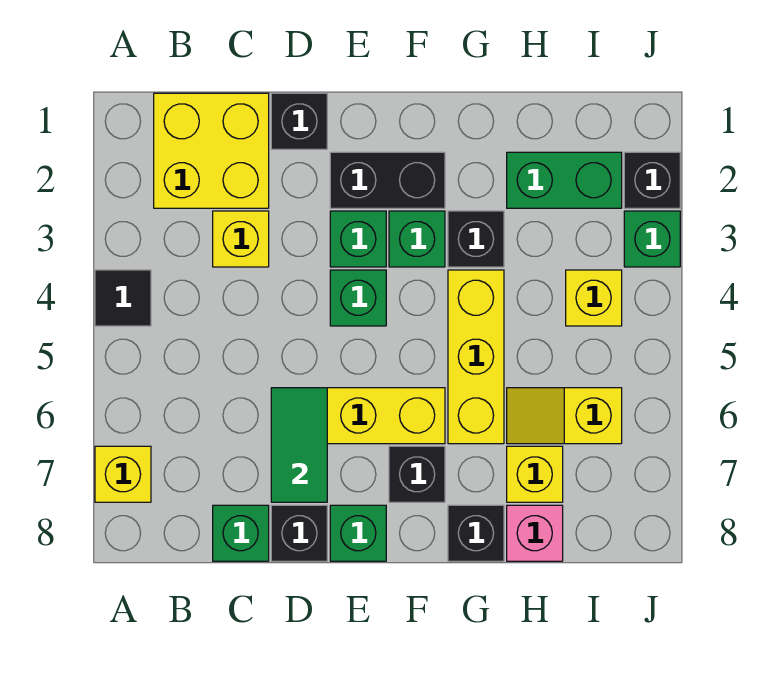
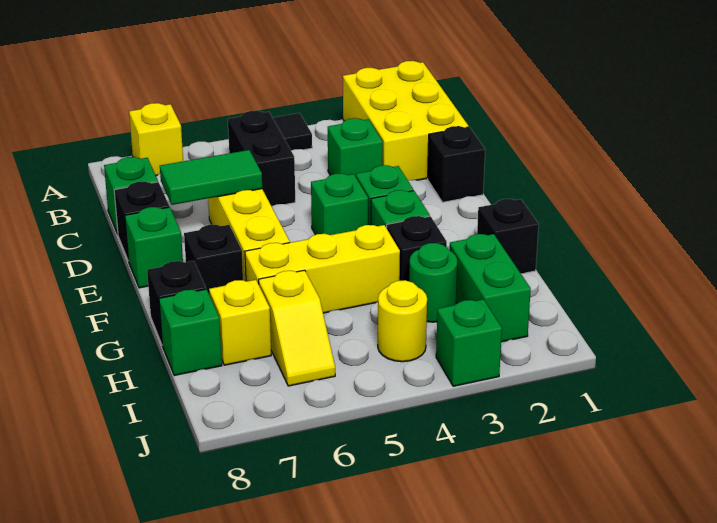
yellow 2x2 brick [154,93,269,208] -> yellow 2x3 brick [343,61,469,180]
yellow 1x1 brick [213,211,269,267] -> green 1x1 brick [328,118,383,177]
black 1x2 brick [330,152,445,208] -> black 1x2 brick moved to [228,111,295,206]
none -> green 1x1 round brick [409,243,457,322]
yellow 1x2 slope [507,388,622,444] -> yellow 1x2 slope turned to [259,270,335,386]
pink 1x1 brick [507,505,563,561] -> green 1x1 brick [159,289,222,376]
yellow 1x1 brick [566,270,622,326] -> yellow 1x1 round brick [378,280,427,362]
black 1x1 brick [624,152,680,208] -> black 1x1 brick moved to [477,199,539,273]

